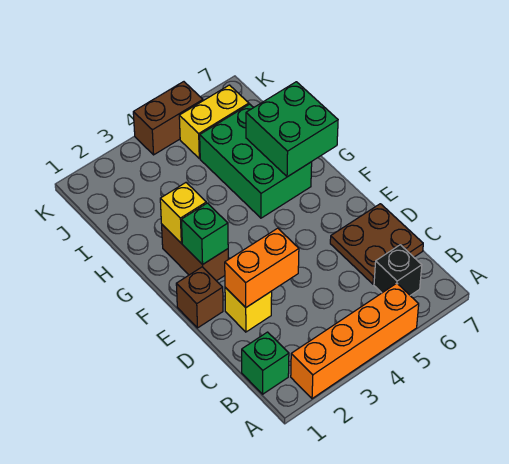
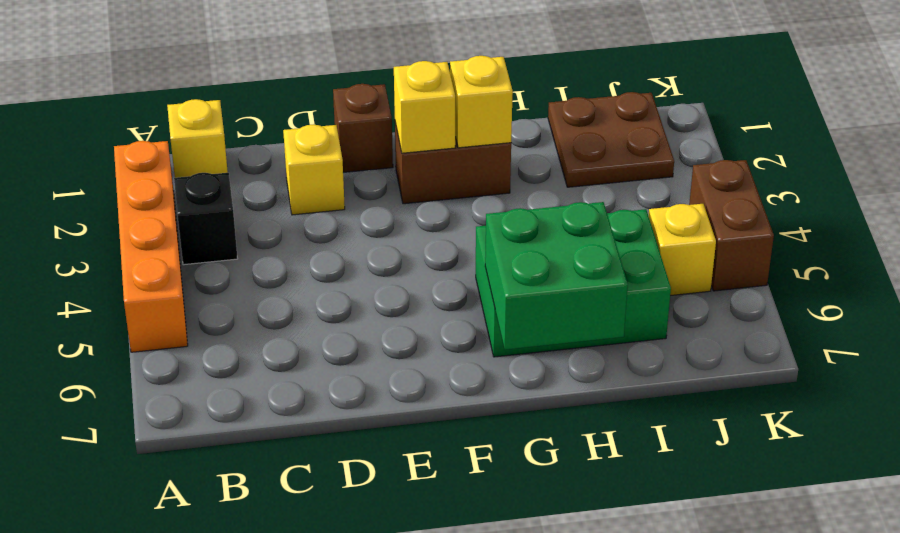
green 1x1 brick [242,332,289,394] -> yellow 1x1 brick [167,99,228,178]
black 1x1 brick [374,245,422,295] -> black 1x1 brick moved to [174,173,238,265]
brown 2x2 plate [330,204,423,284] -> brown 2x2 plate moved to [548,92,674,187]
orange 1x2 brick [225,228,299,307] -> none
green 1x1 brick [182,203,228,265] -> yellow 1x1 brick [394,61,455,153]
yellow 1x2 brick [179,85,249,159] -> yellow 1x1 brick [649,204,716,296]

